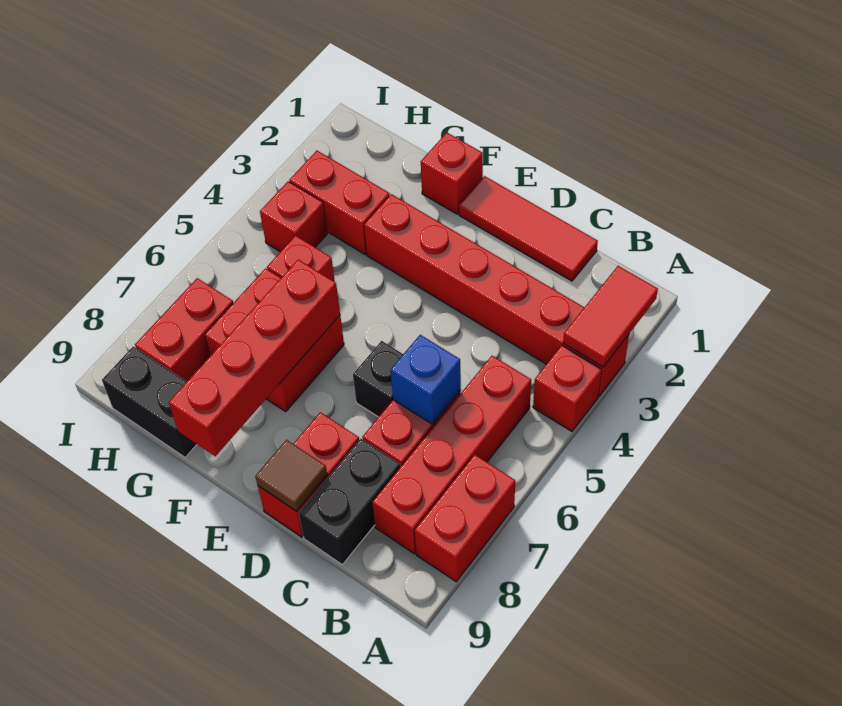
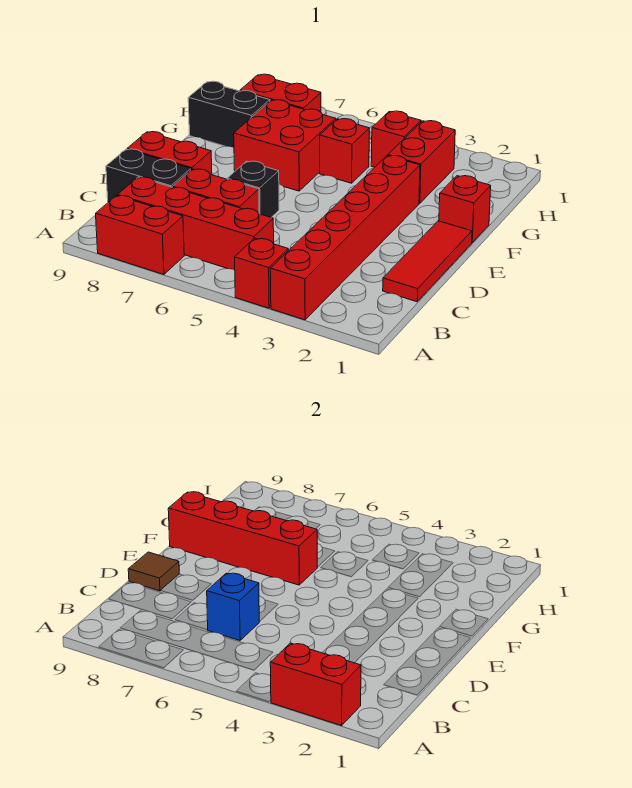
red 1x2 tile [563,266,658,367] -> red 1x2 brick [270,643,361,726]
black 1x2 brick [102,346,197,457] -> black 1x2 brick turned to [188,81,270,148]

